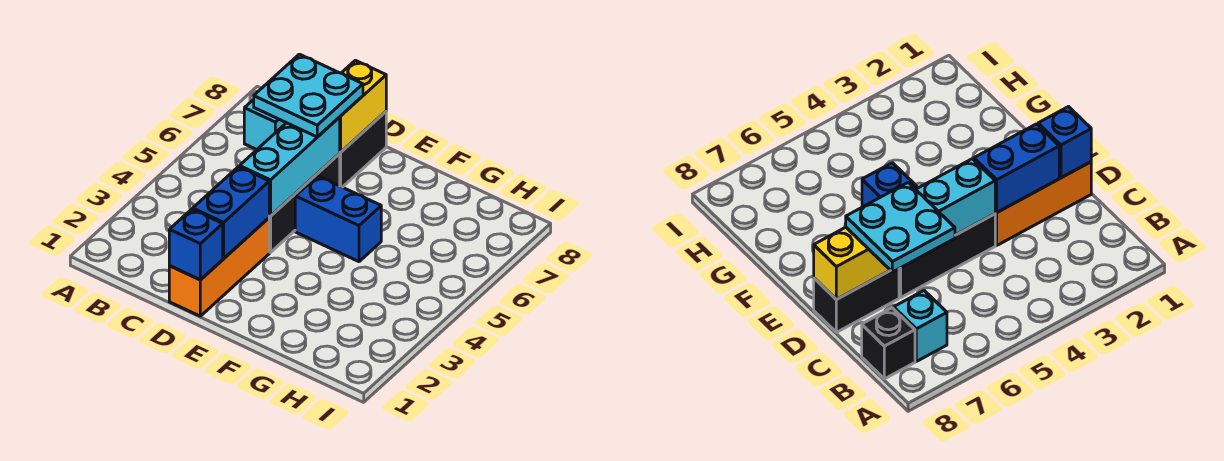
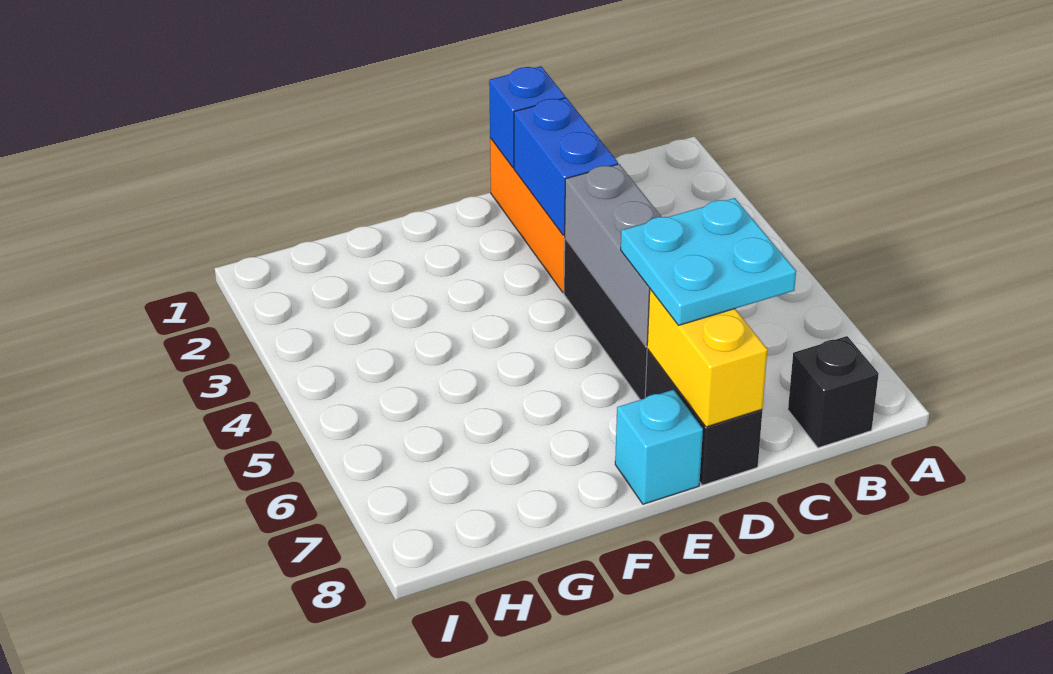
cyan 1x1 brick [244,100,286,150] -> cyan 1x1 brick moved to [615,390,703,504]
cyan 1x3 brick [240,118,340,216] -> grey 1x3 brick [565,164,661,346]
blue 1x2 brick [295,176,381,262] -> none

